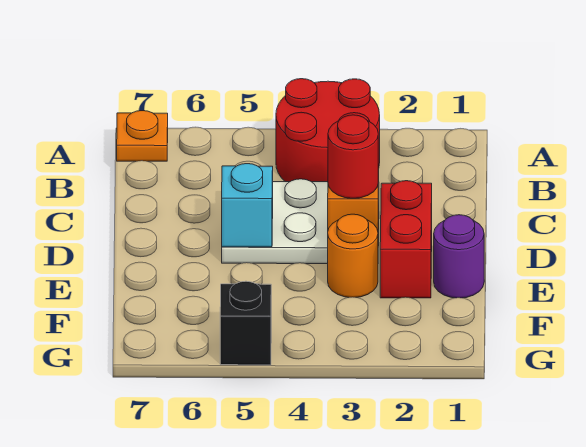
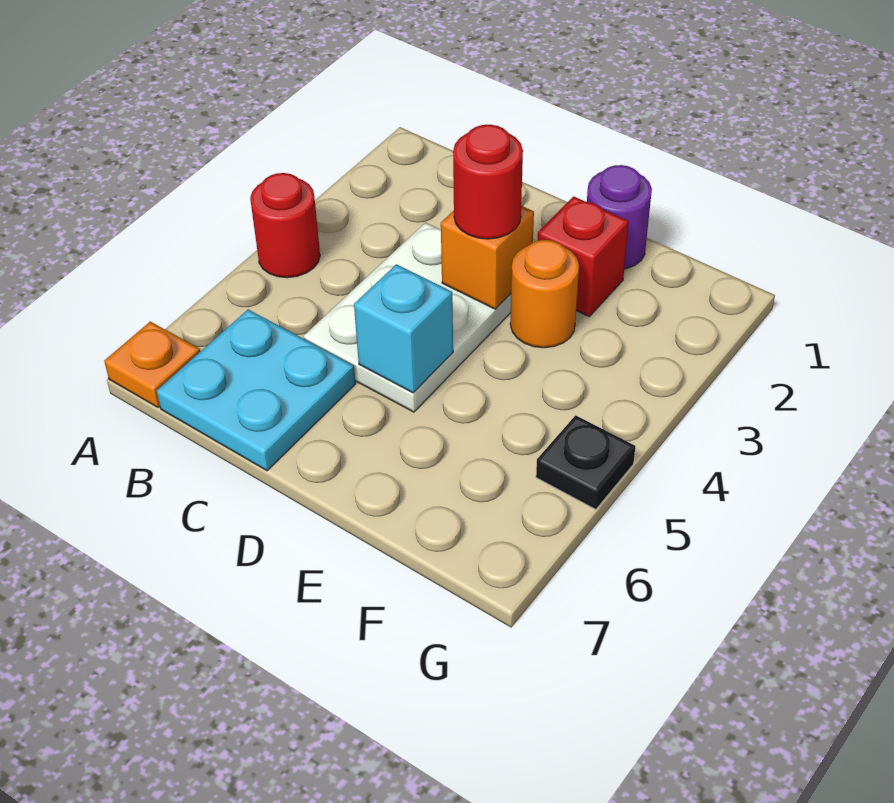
red 2x2 round brick [276,79,380,182] -> red 1x1 round brick [250,173,320,278]
none -> cyan 2x2 plate [157,310,355,471]
red 1x2 brick [380,181,432,298] -> red 1x1 brick [538,196,629,316]
black 1x1 brick [220,281,271,365] -> black 1x1 plate [536,415,635,509]

